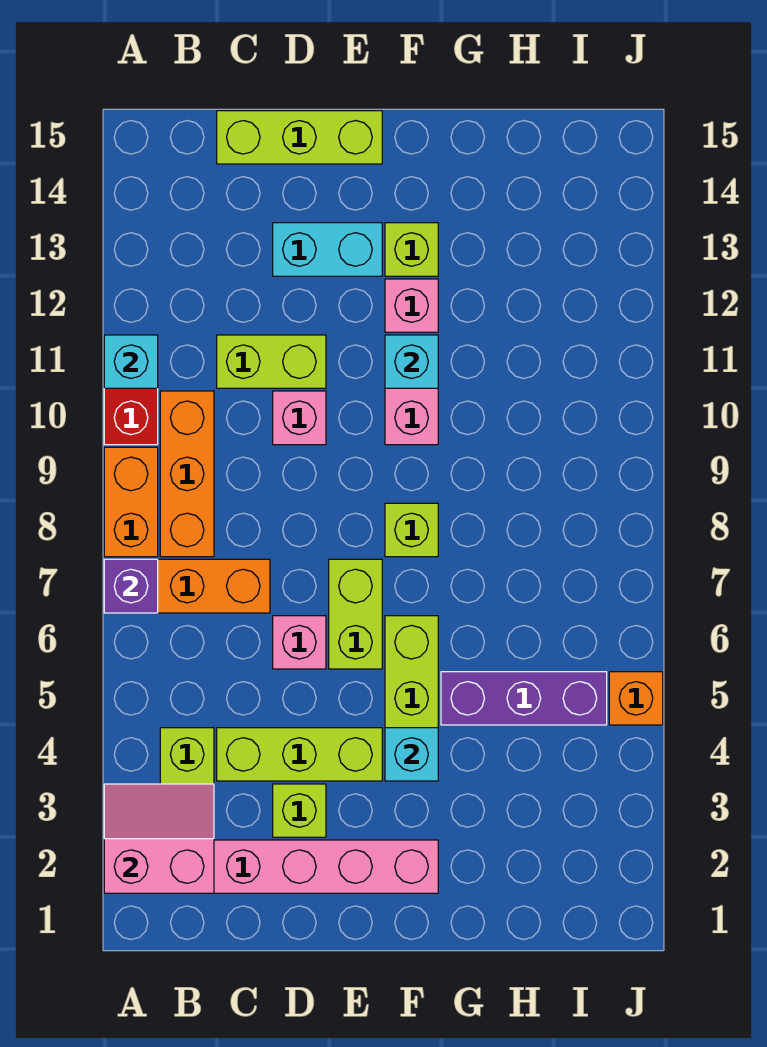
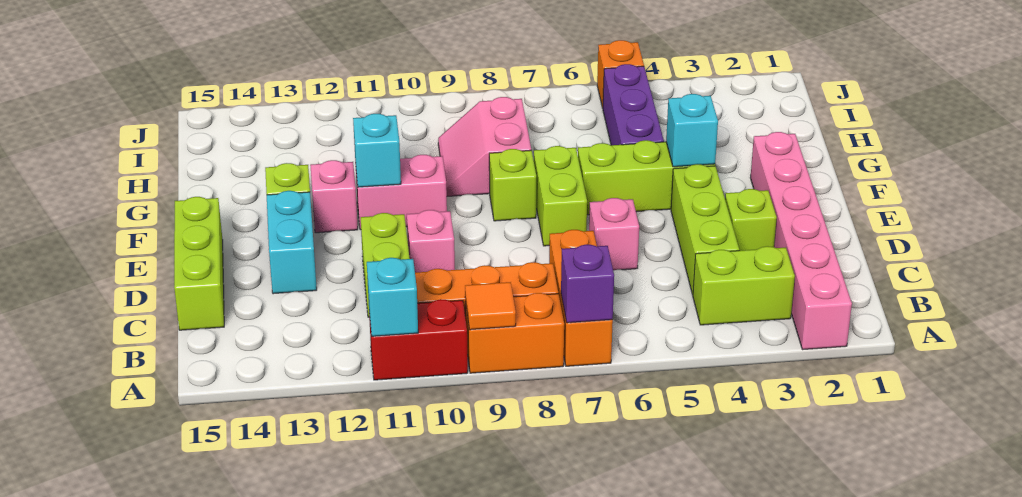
pink 2x2 slope [104,784,214,893] -> pink 2x2 slope moved to [438,97,531,196]
none -> orange 1x1 tile [465,282,516,330]
lime 1x2 brick [329,559,382,669] -> lime 1x2 brick turned to [534,146,587,246]

